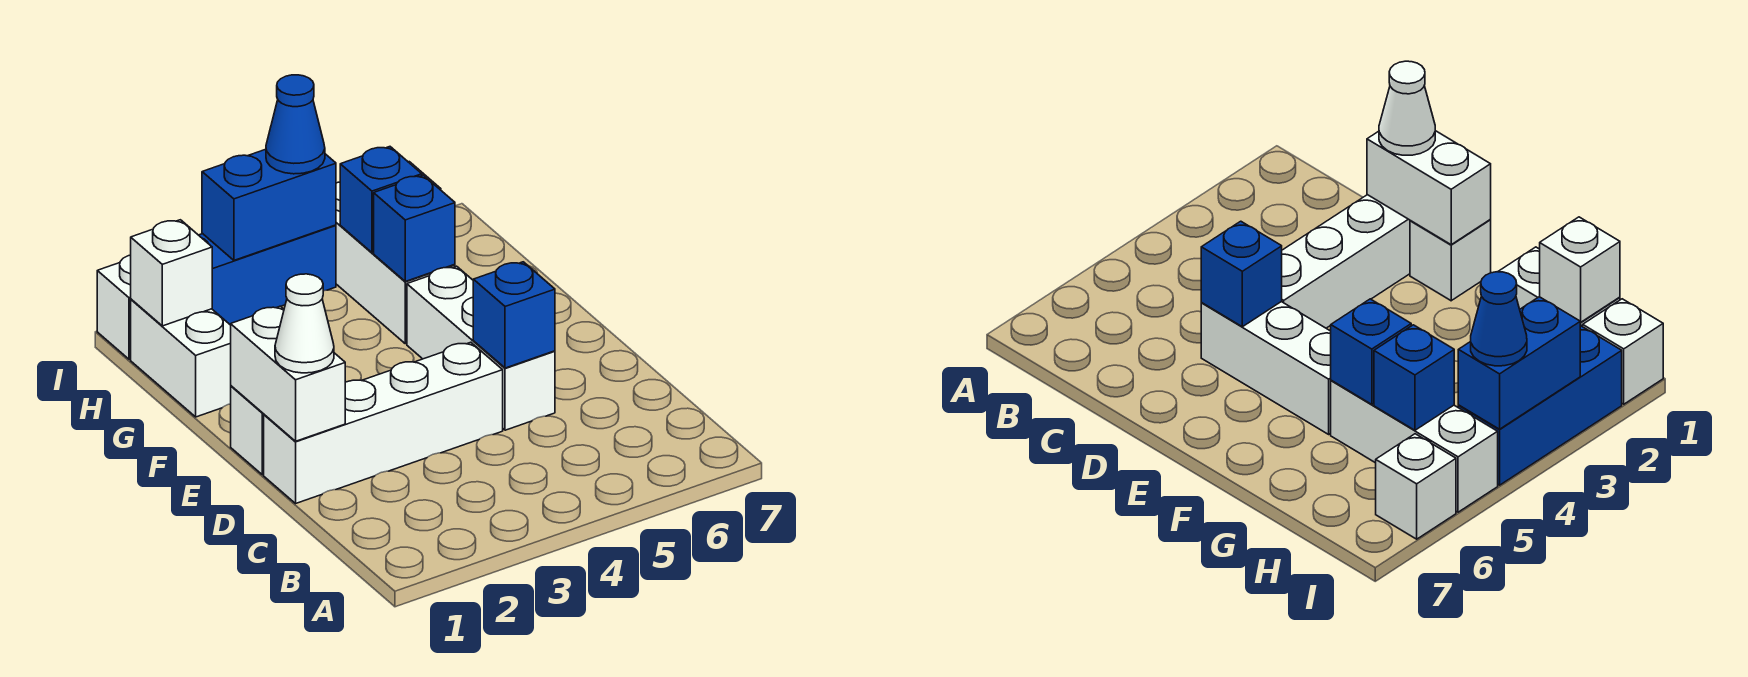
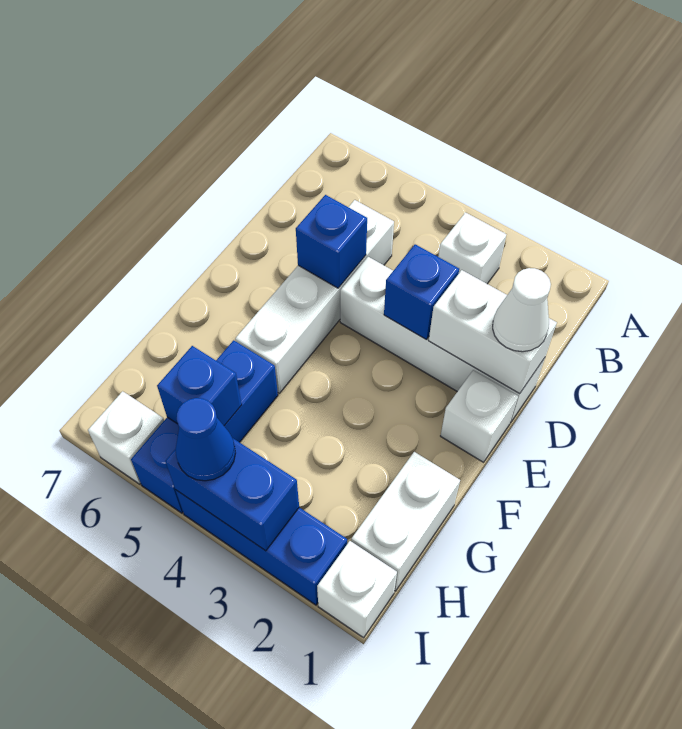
white 1x2 brick [231,306,345,441] -> white 1x2 brick turned to [429,270,557,394]
white 1x3 brick [407,266,555,430] -> white 1x4 brick [235,200,394,393]
white 1x3 brick [336,182,455,344] -> blue 1x3 brick [131,340,278,513]
blue 1x1 brick [374,175,455,281] -> blue 1x1 brick moved to [384,244,459,339]
white 1x1 brick [131,220,212,326] -> white 1x1 brick moved to [438,213,506,284]

